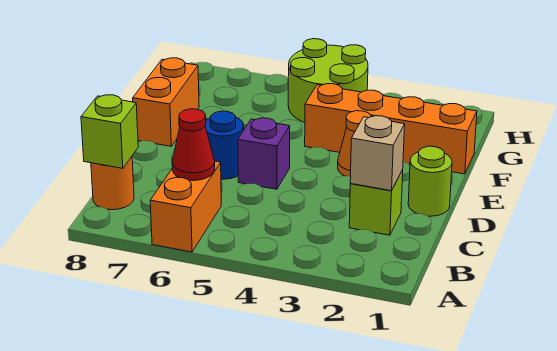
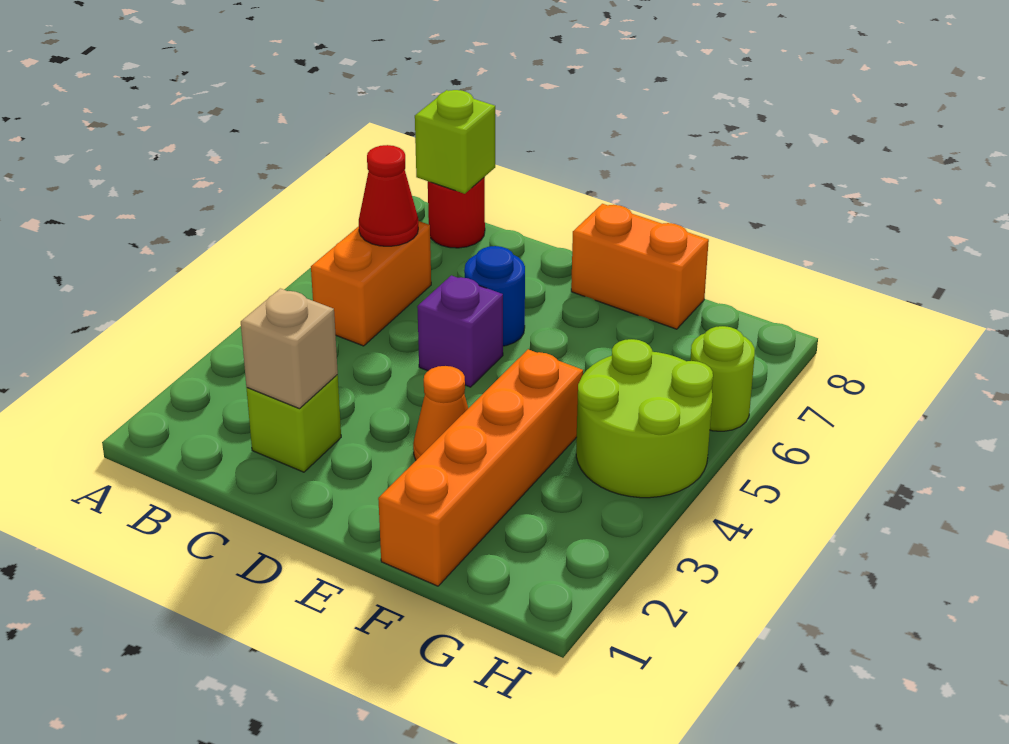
orange 1x2 brick [150,161,221,252] -> orange 1x2 brick turned to [311,221,431,346]
orange 1x1 round brick [91,157,134,210] -> red 1x1 round brick [428,177,485,248]
lime 1x1 round brick [408,146,452,216] -> lime 1x1 round brick moved to [690,326,755,431]

